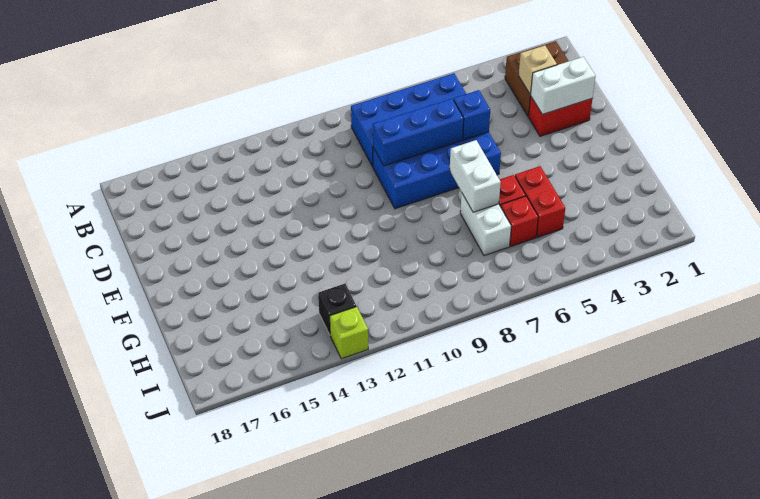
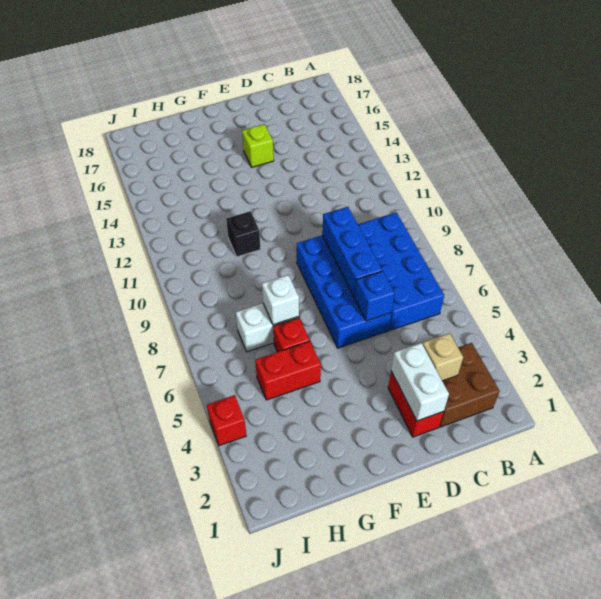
white 1x2 brick [450,140,501,212] -> white 1x1 brick [262,275,299,325]
red 1x1 brick [501,196,538,246] -> red 1x1 brick moved to [207,395,246,446]
black 1x1 brick [318,284,356,334] -> black 1x1 brick moved to [226,211,261,257]
lime 1x1 brick [330,307,368,359] -> lime 1x1 brick moved to [242,124,274,167]

